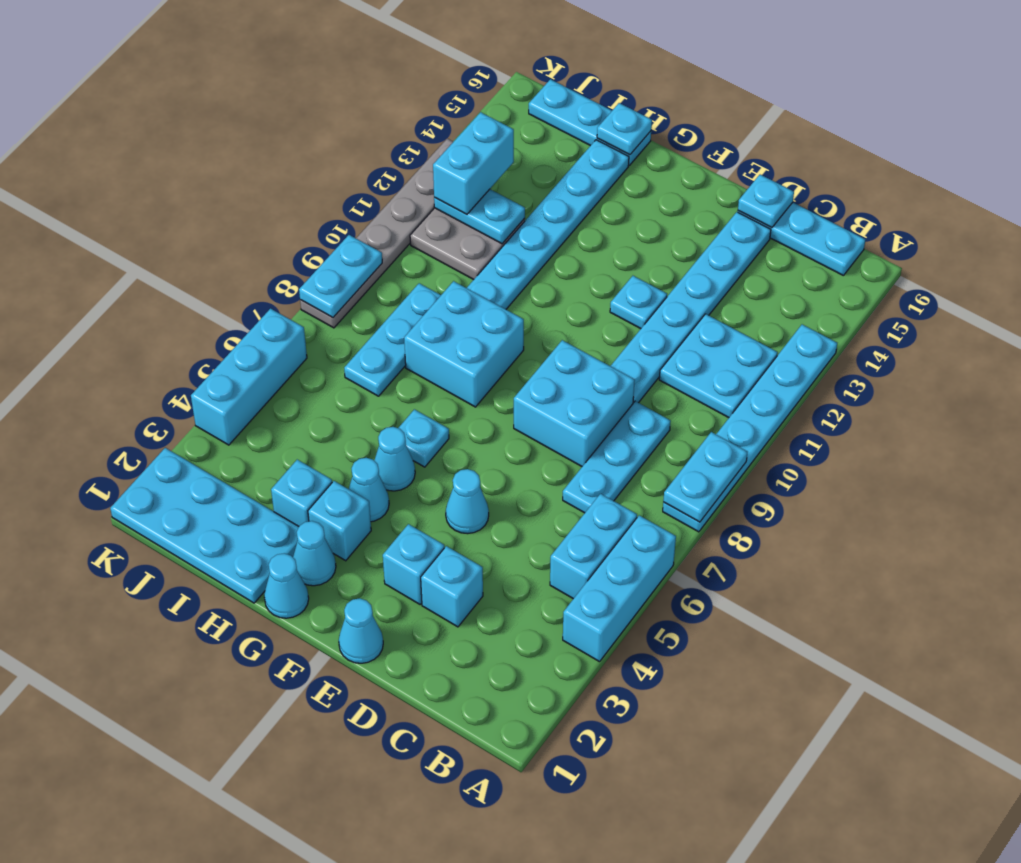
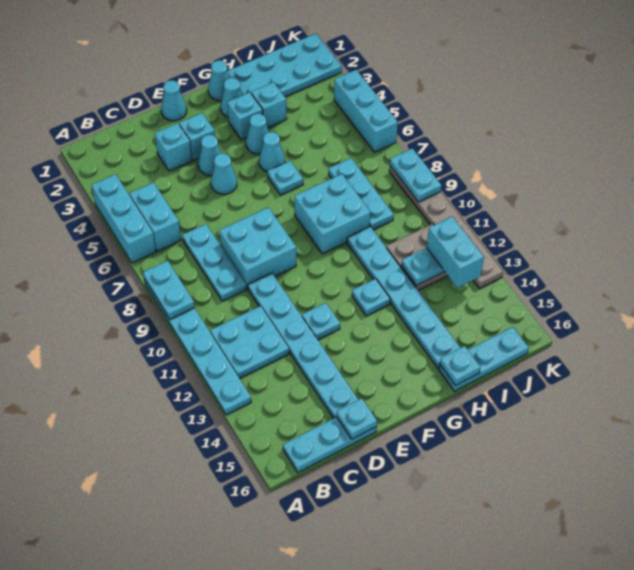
none -> cyan 1x1 cone [198,135,221,175]
none -> cyan 1x1 plate [352,279,390,316]

